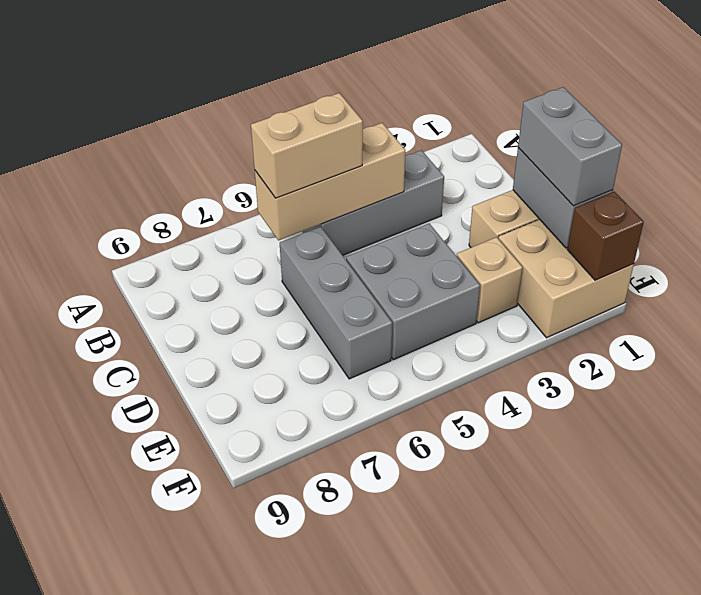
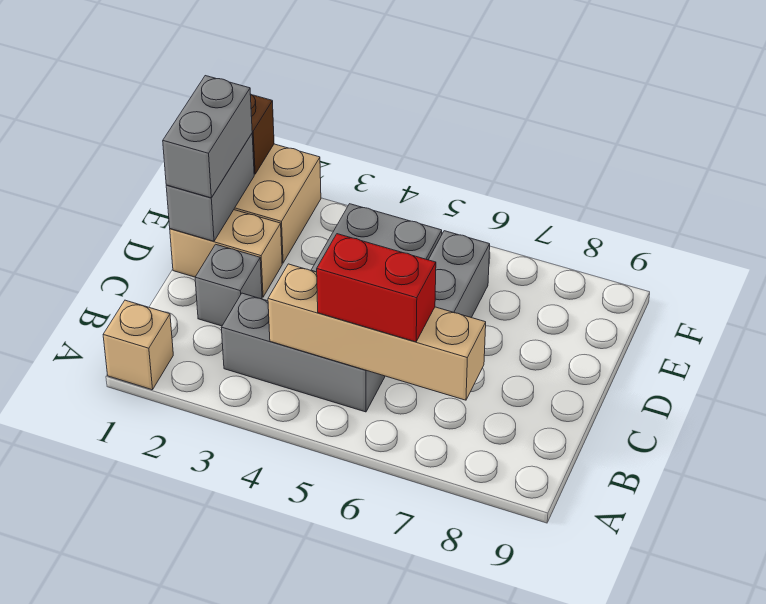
tan 1x3 brick [255,123,405,240] -> tan 1x4 brick [268,264,486,400]
tan 1x2 brick [251,93,363,198] -> red 1x2 brick [317,234,436,342]
none -> grey 1x1 brick [195,244,262,326]
tan 1x1 brick [457,237,523,323] -> tan 1x1 brick moved to [103,300,173,390]

